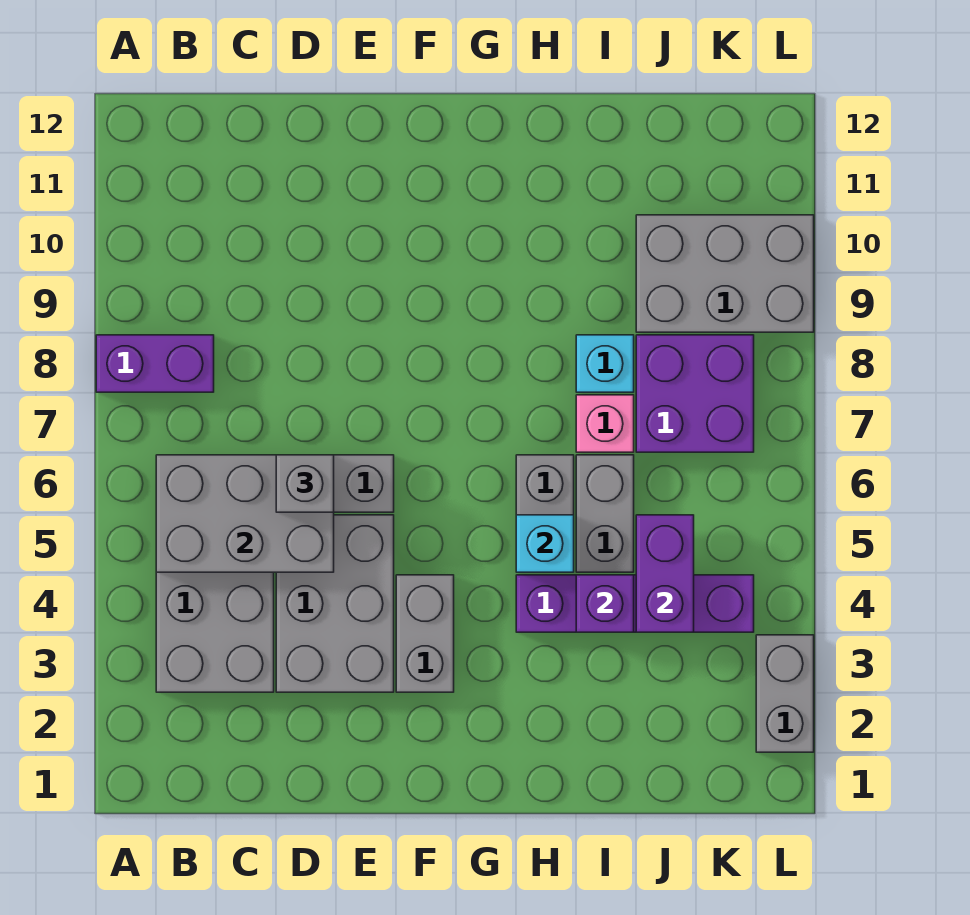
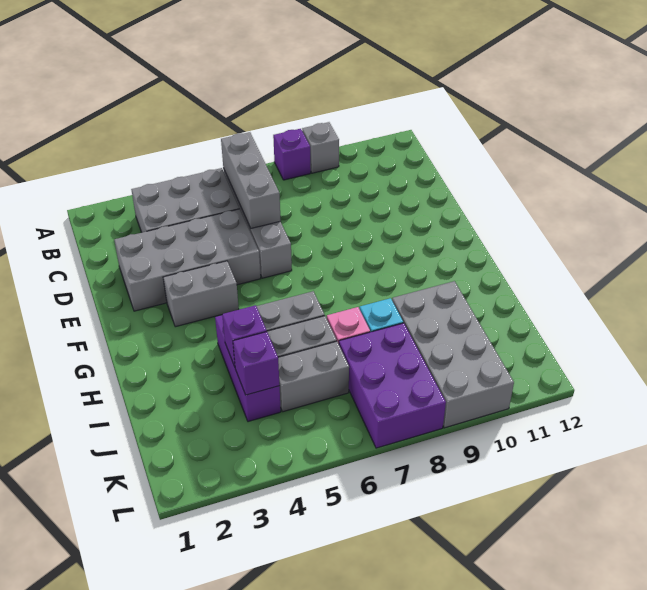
purple 1x2 brick [96,335,214,392] -> purple 1x1 brick [273,129,311,180]
grey 2x3 brick [156,455,334,572] -> grey 1x3 brick [221,132,281,228]
grey 2x3 brick [276,515,394,692] -> grey 2x4 brick [114,209,261,311]
grey 1x1 brick [276,455,334,512] -> grey 1x1 brick moved to [302,122,339,173]
purple 1x4 brick [516,575,754,632] -> purple 1x3 brick [215,315,281,422]
cyan 1x1 brick [516,515,574,572] -> none
purple 1x2 brick [636,515,694,632] -> purple 1x1 brick [233,332,279,395]
purple 2x2 brick [636,335,754,452] -> purple 2x3 brick [339,323,446,448]
grey 2x3 brick [636,215,814,332] -> grey 2x4 brick [392,281,514,428]
grey 1x2 brick [756,635,814,752] -> grey 1x2 brick moved to [278,341,349,412]

